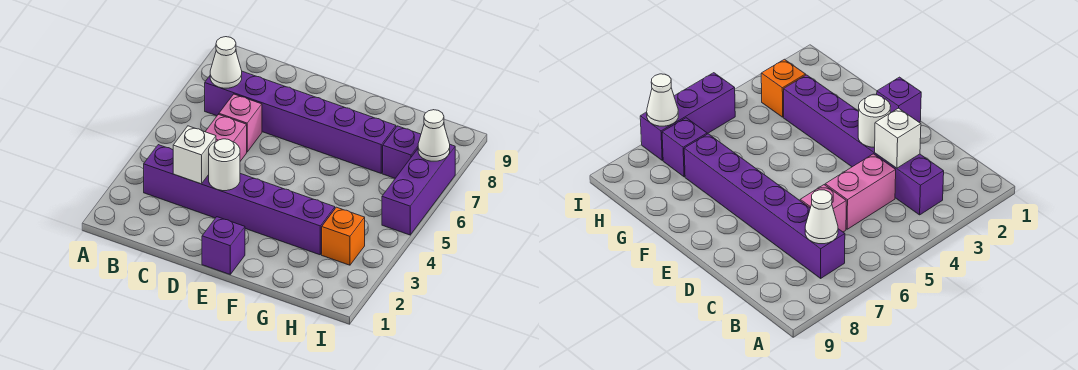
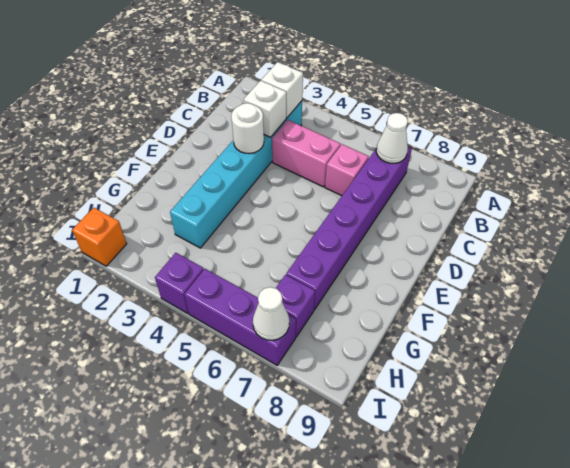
purple 1x6 brick [144,145,335,255] -> cyan 1x6 brick [170,101,302,248]
none -> white 1x1 brick [261,62,303,118]
purple 1x1 brick [202,217,245,274] -> purple 1x1 brick moved to [155,253,204,313]
orange 1x1 brick [322,207,365,265] -> orange 1x1 brick moved to [72,208,127,266]

